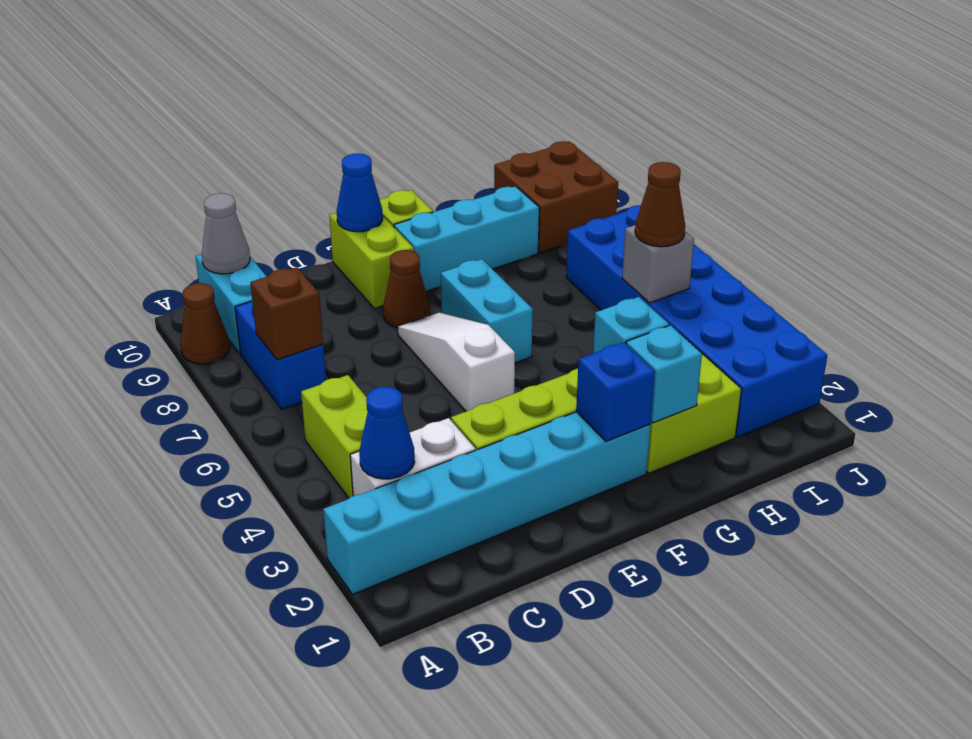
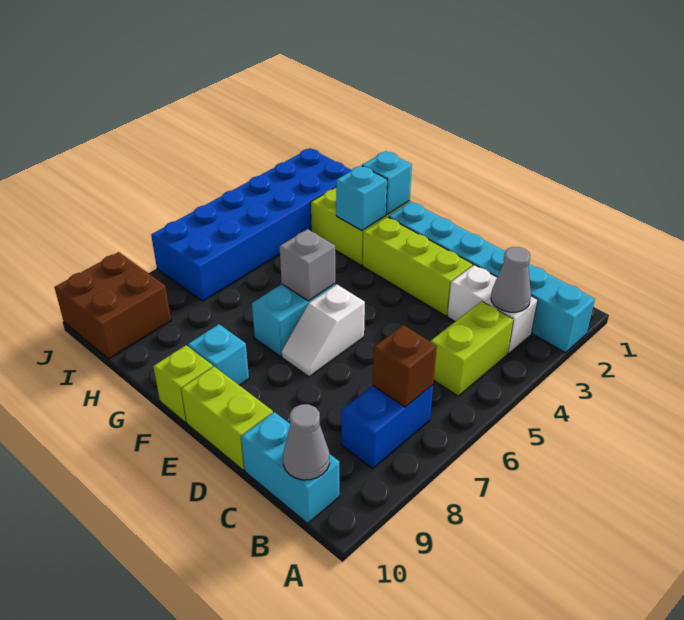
brown 1x1 cone [180,283,230,364] -> none
blue 1x1 cone [359,387,415,479] -> grey 1x1 cone [491,247,531,312]
cyan 1x2 brick [195,254,267,353] -> cyan 1x2 brick turned to [241,412,339,523]
white 1x3 slope [398,313,515,411] -> white 1x2 slope [282,285,365,377]
brown 1x1 cone [383,250,430,328] -> none
lime 1x2 brick [329,213,414,309] -> lime 1x2 brick turned to [181,366,273,470]
blue 1x1 cone [337,154,383,232] -> none
blue 1x1 brick [576,343,655,441] -> none
cyan 1x3 brick [394,186,539,291] -> cyan 1x1 brick [188,324,249,385]
grey 1x1 brick [622,225,694,303] -> grey 1x1 brick moved to [279,229,335,301]
brown 1x1 cone [635,162,685,247] -> none

